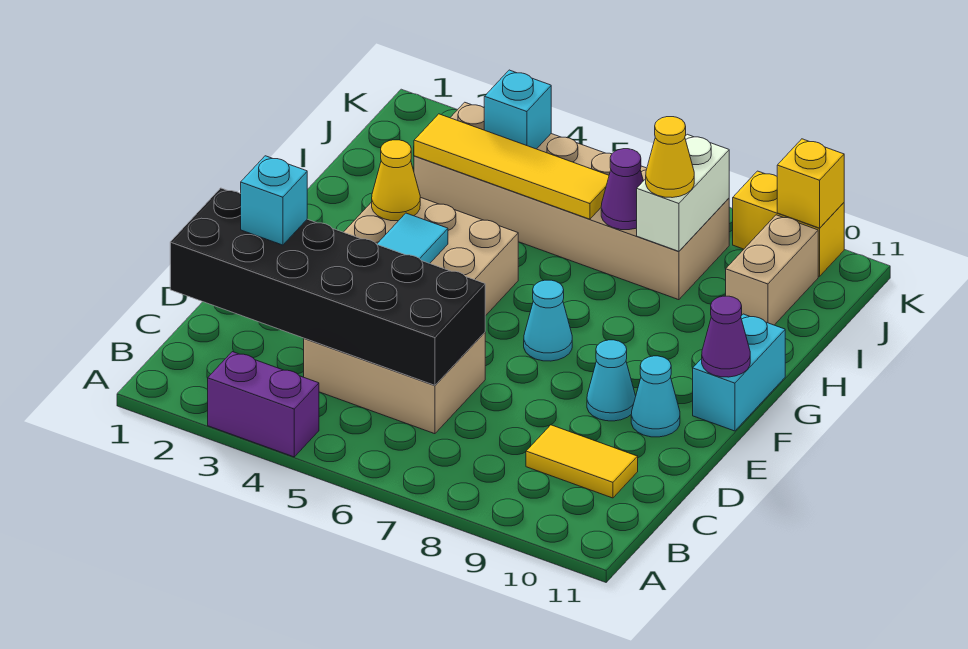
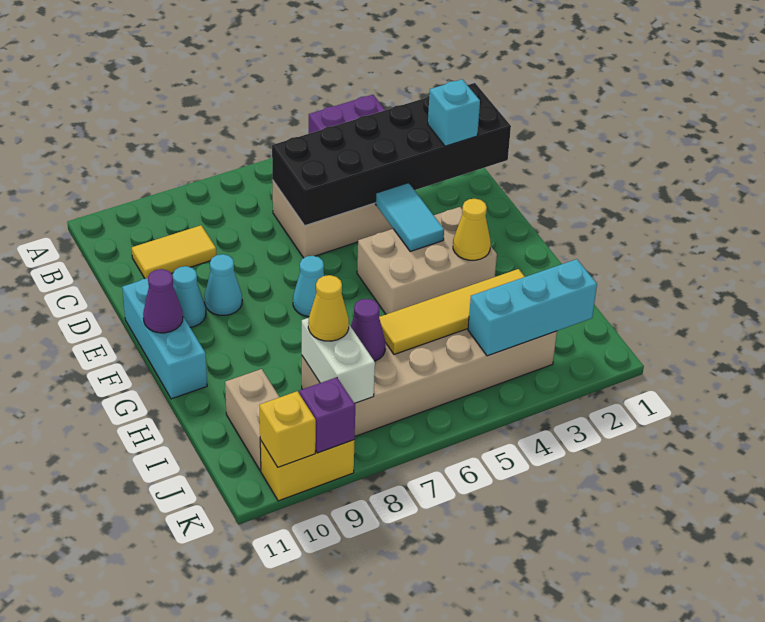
cyan 1x2 brick [693,314,785,431] -> cyan 1x3 brick [122,278,207,399]
cyan 1x1 brick [484,70,551,149] -> cyan 1x3 brick [468,259,597,356]
none -> purple 1x1 brick [299,377,355,453]

